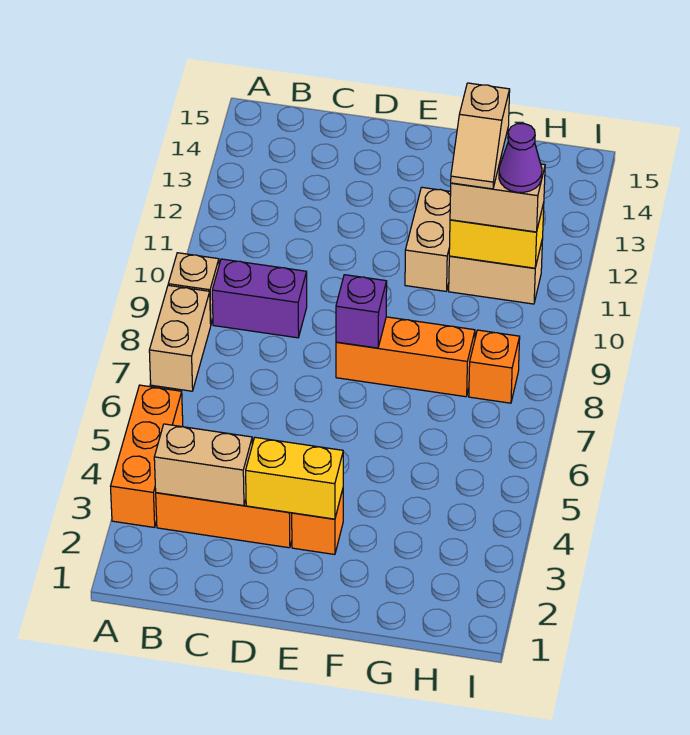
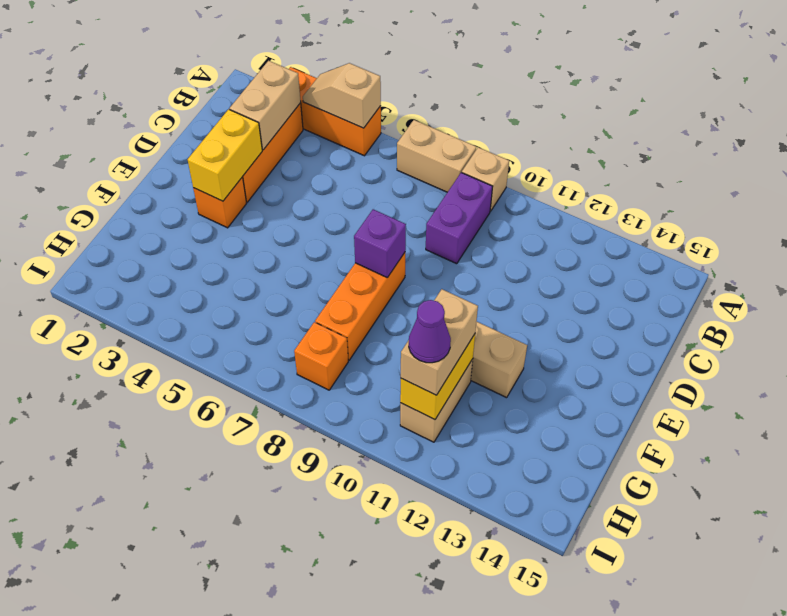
tan 1x2 slope [451,83,510,189] -> tan 1x2 slope moved to [303,63,381,128]

